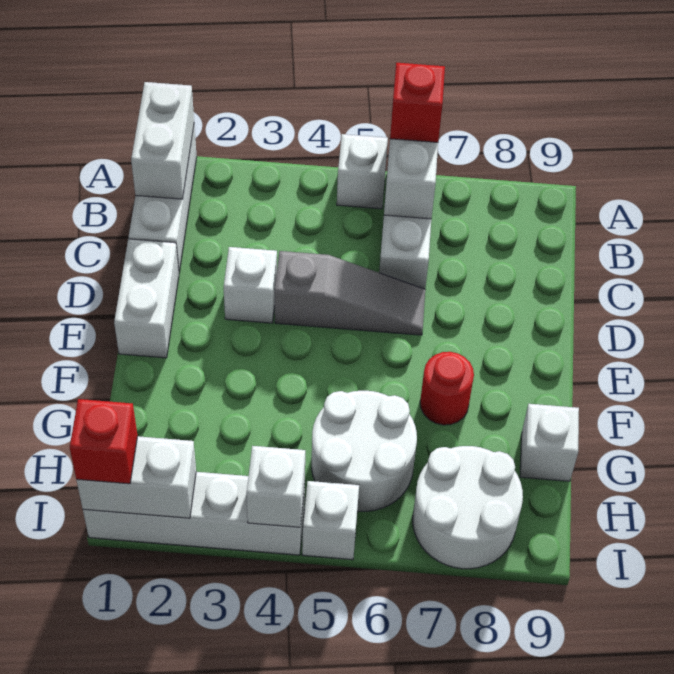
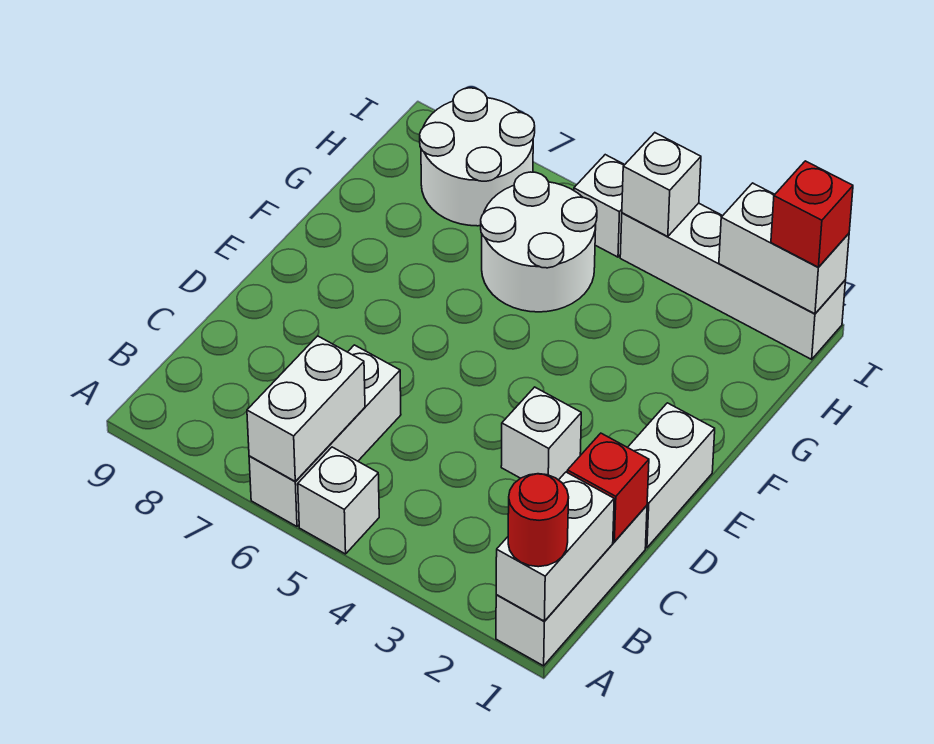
red 1x1 brick [390,63,445,142] -> red 1x1 brick moved to [567,433,649,542]
grey 1x3 slope [275,251,425,335] -> none
red 1x1 round brick [420,352,474,425] -> red 1x1 round brick moved to [508,474,569,567]
white 1x1 brick [520,404,579,481] -> none

